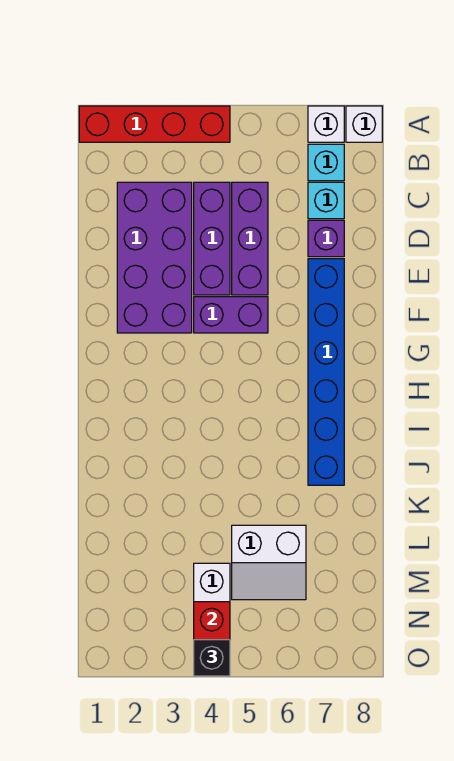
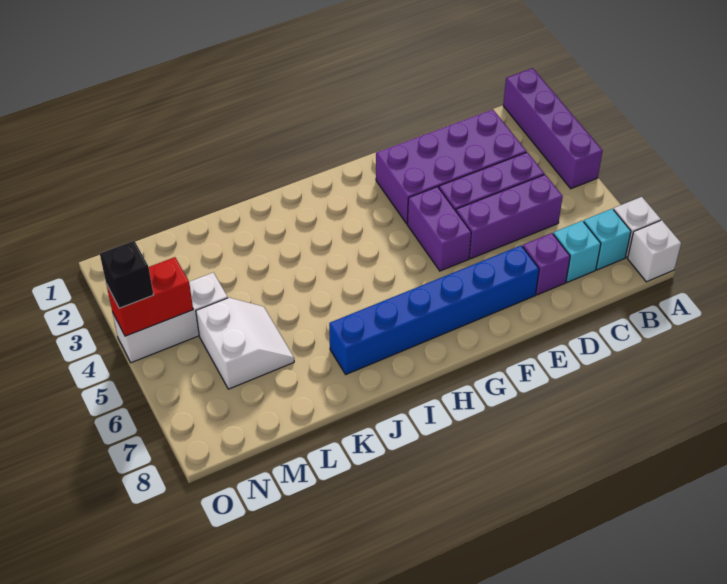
red 1x4 brick [79,106,230,142] -> purple 1x4 brick [503,68,603,189]
white 2x2 slope [232,525,306,600] -> white 2x2 slope turned to [196,298,294,389]

